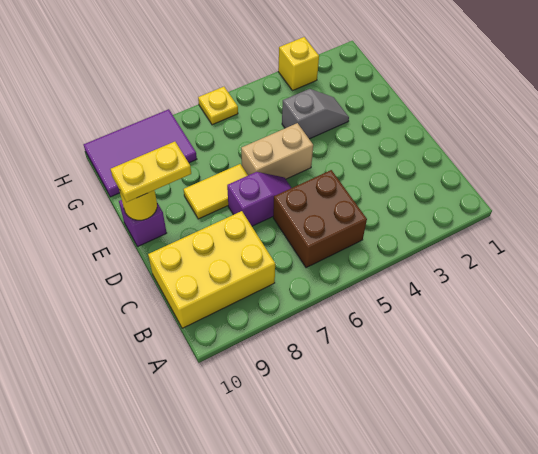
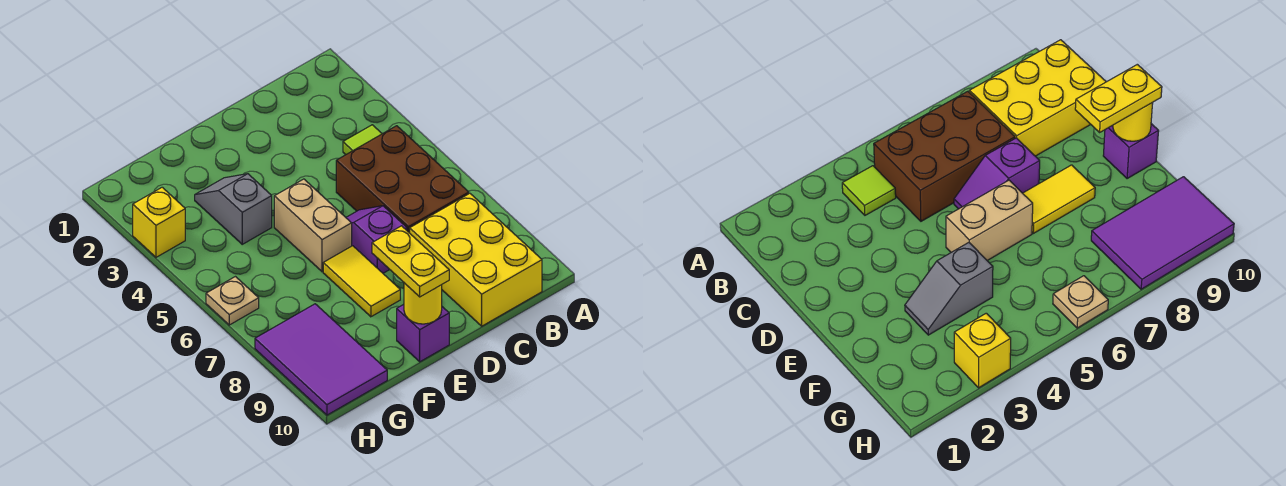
none -> lime 1x1 tile [343,125,382,155]
brown 2x2 brick [273,170,367,268] -> brown 2x3 brick [336,126,469,233]
yellow 1x1 plate [198,87,238,125] -> tan 1x1 plate [206,277,259,325]

